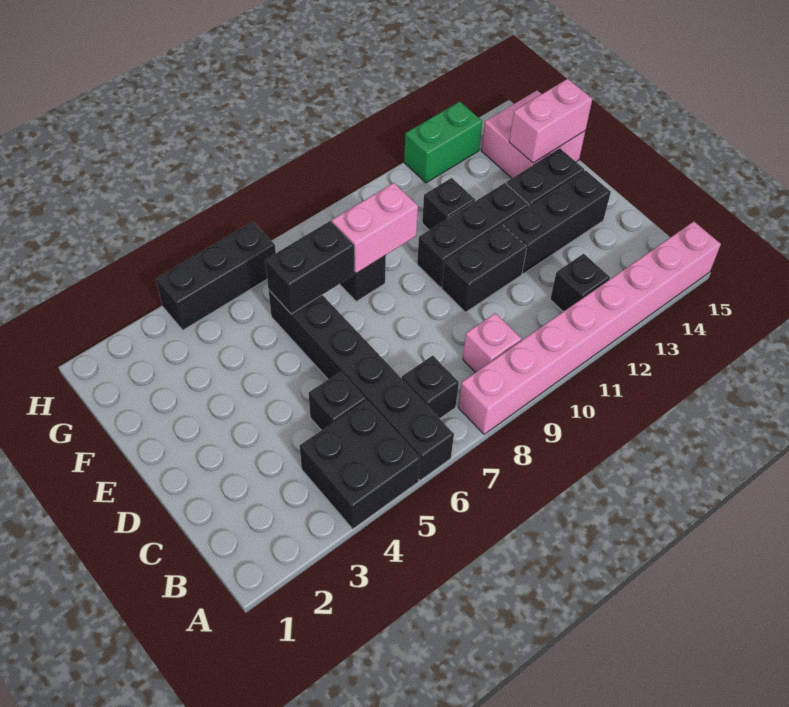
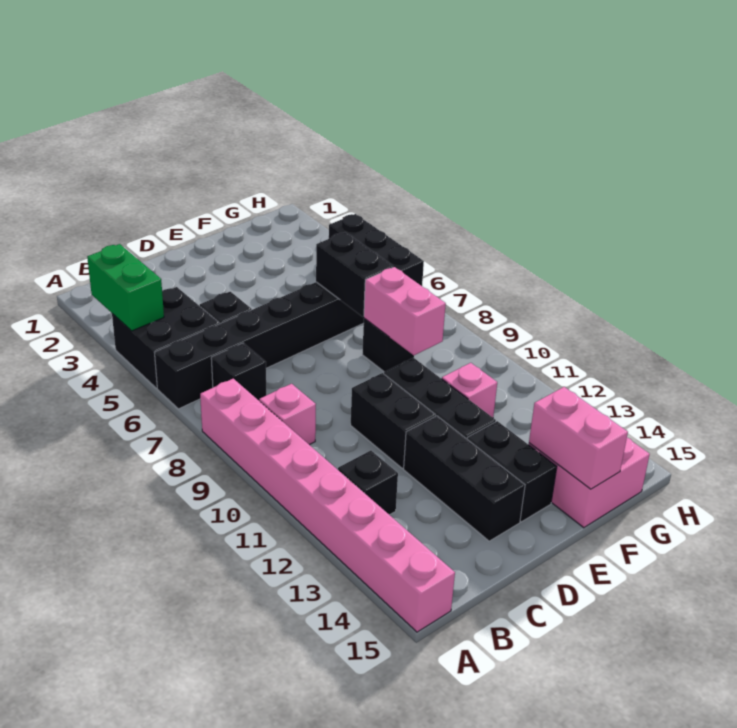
black 1x1 brick [422,178,475,230] -> pink 1x1 brick [442,363,497,417]
green 1x2 brick [404,101,482,183] -> green 1x2 brick moved to [87,244,164,331]

